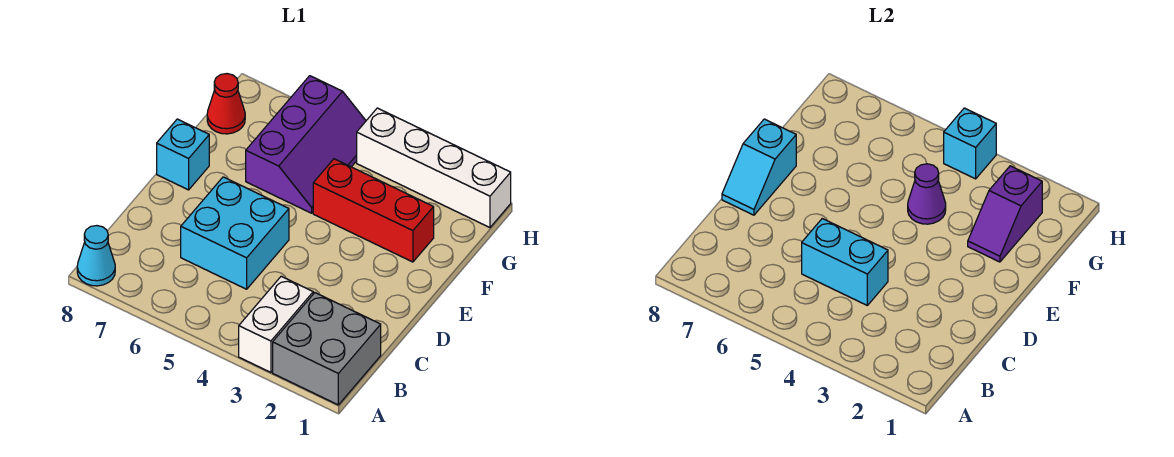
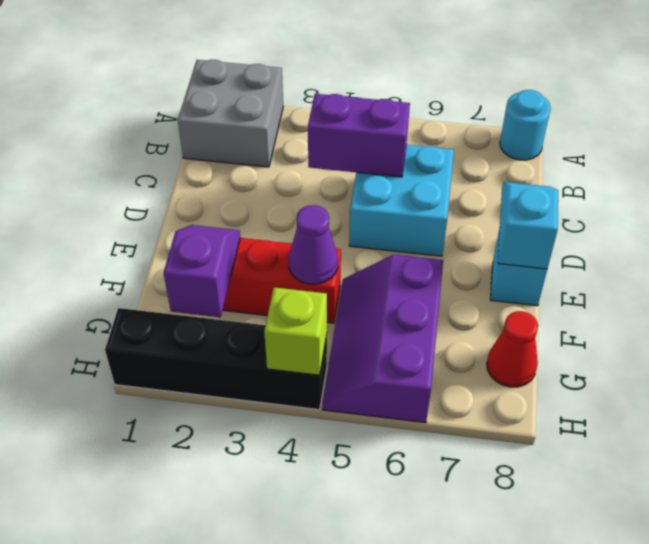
white 1x2 brick [239,276,313,372] -> none
cyan 1x1 cone [77,226,115,286] -> cyan 1x1 round brick [500,90,551,160]
cyan 1x2 brick [802,219,888,305] -> purple 1x2 brick [308,94,410,177]
white 1x4 brick [357,108,511,228] -> black 1x4 brick [105,308,327,410]
cyan 1x1 brick [944,108,996,179] -> lime 1x1 brick [264,287,327,375]

